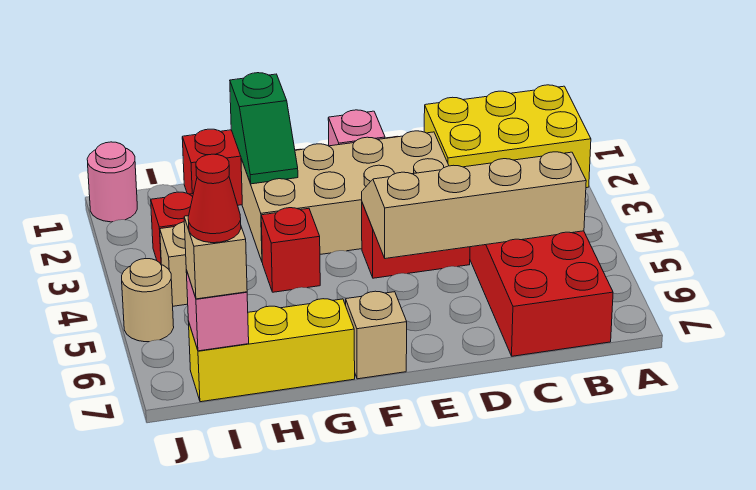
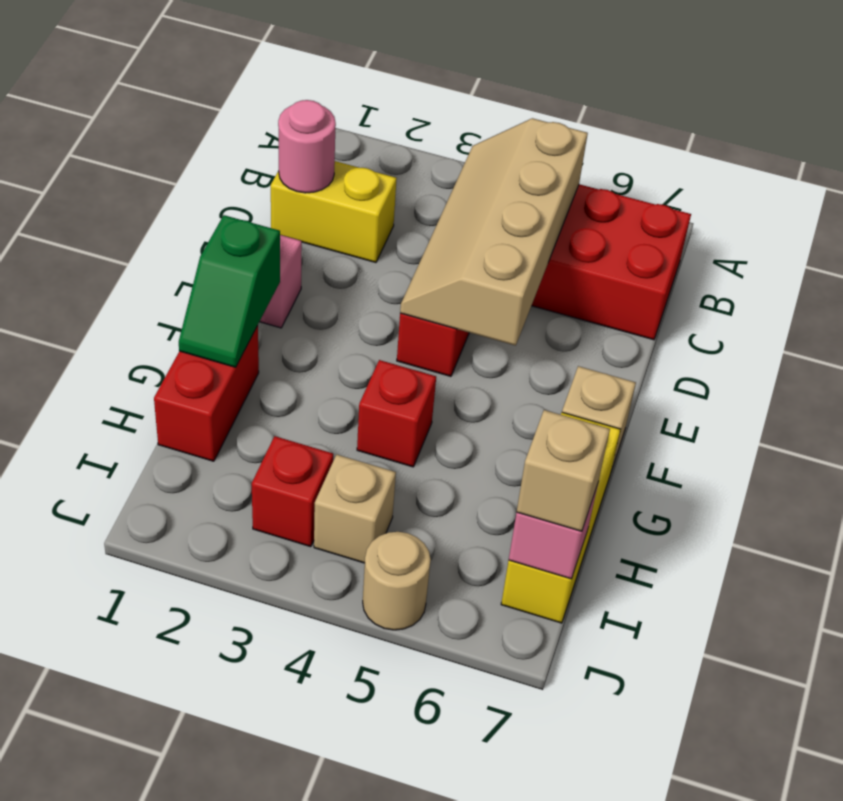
yellow 2x3 brick [424,85,591,188] -> yellow 1x2 brick [271,161,397,263]
tan 2x4 brick [241,131,449,261] -> none
green 1x2 slope [230,73,298,184] -> green 1x2 slope turned to [179,215,280,367]
red 1x1 cone [188,154,241,243] -> none
pink 1x1 round brick [87,142,137,222] -> pink 1x1 round brick moved to [278,100,336,193]

